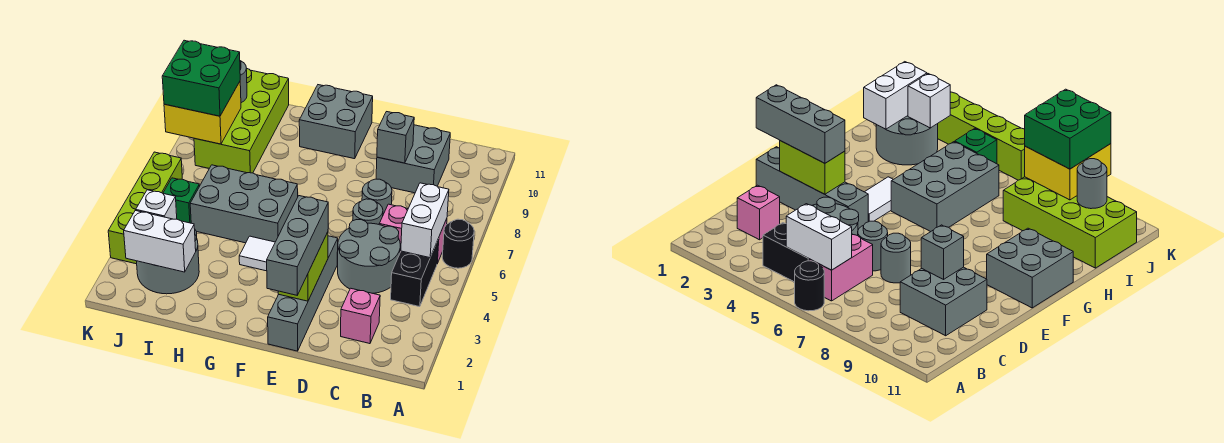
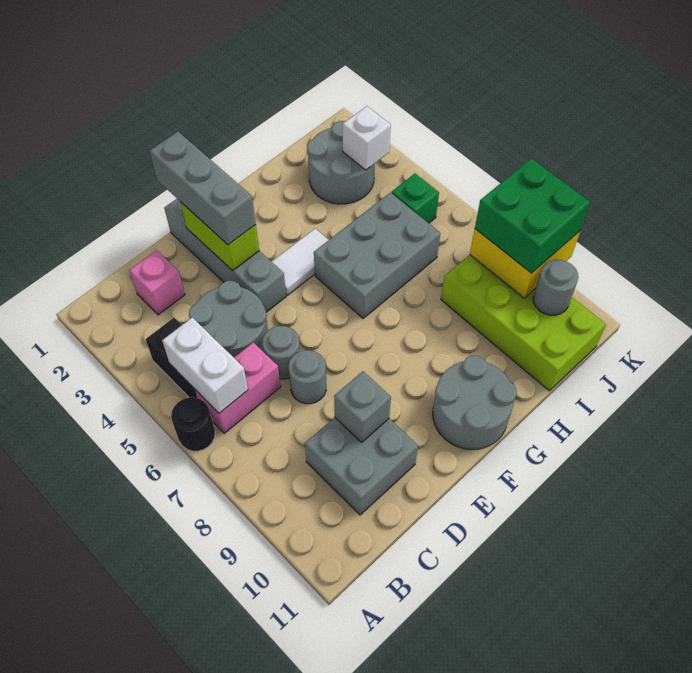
grey 2x2 brick [299,85,373,159] -> grey 2x2 round brick [433,355,517,450]
white 1x2 brick [124,210,196,272] -> none
lime 1x4 brick [108,152,182,264] -> none

